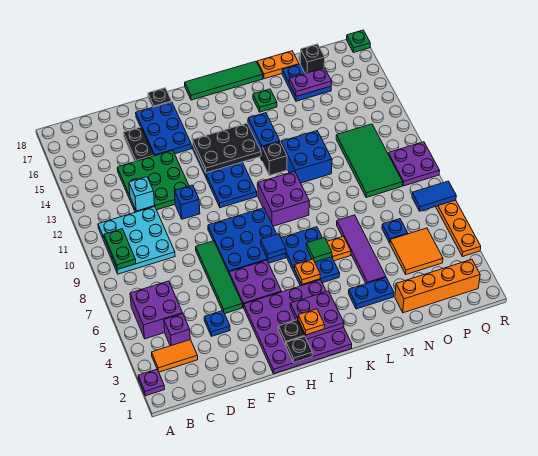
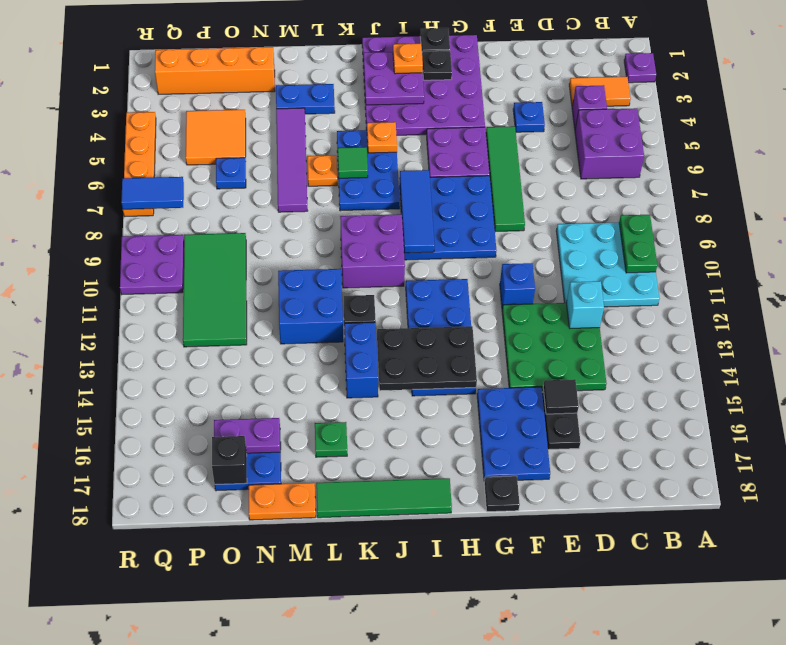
none -> black 1x1 tile [543,379,579,414]
blue 1x1 tile [261,234,286,259] -> blue 1x3 tile [400,170,434,253]
green 1x1 plate [346,30,370,53] -> none

